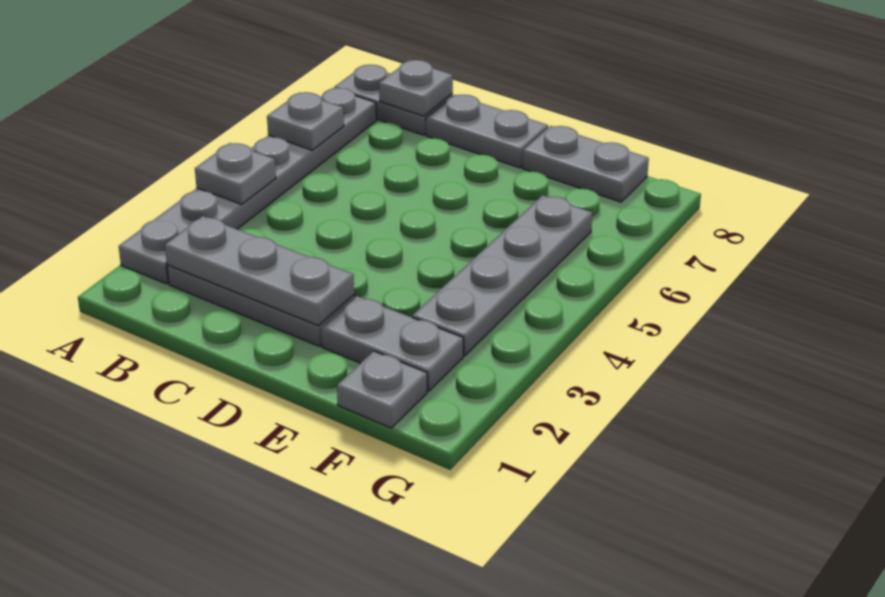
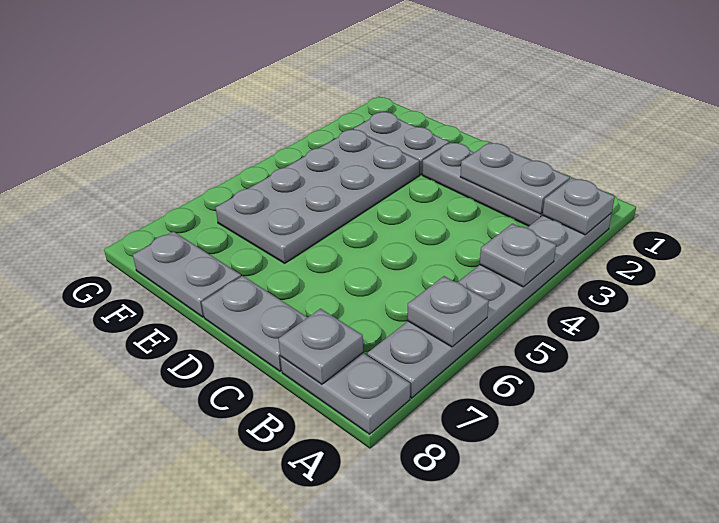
grey 1x3 plate [165,216,354,325] -> grey 1x2 plate [460,142,570,214]
grey 1x1 plate [337,351,427,428] -> grey 1x1 plate moved to [543,178,615,235]
grey 1x4 plate [412,195,592,356] -> grey 2x4 plate [216,129,420,263]

